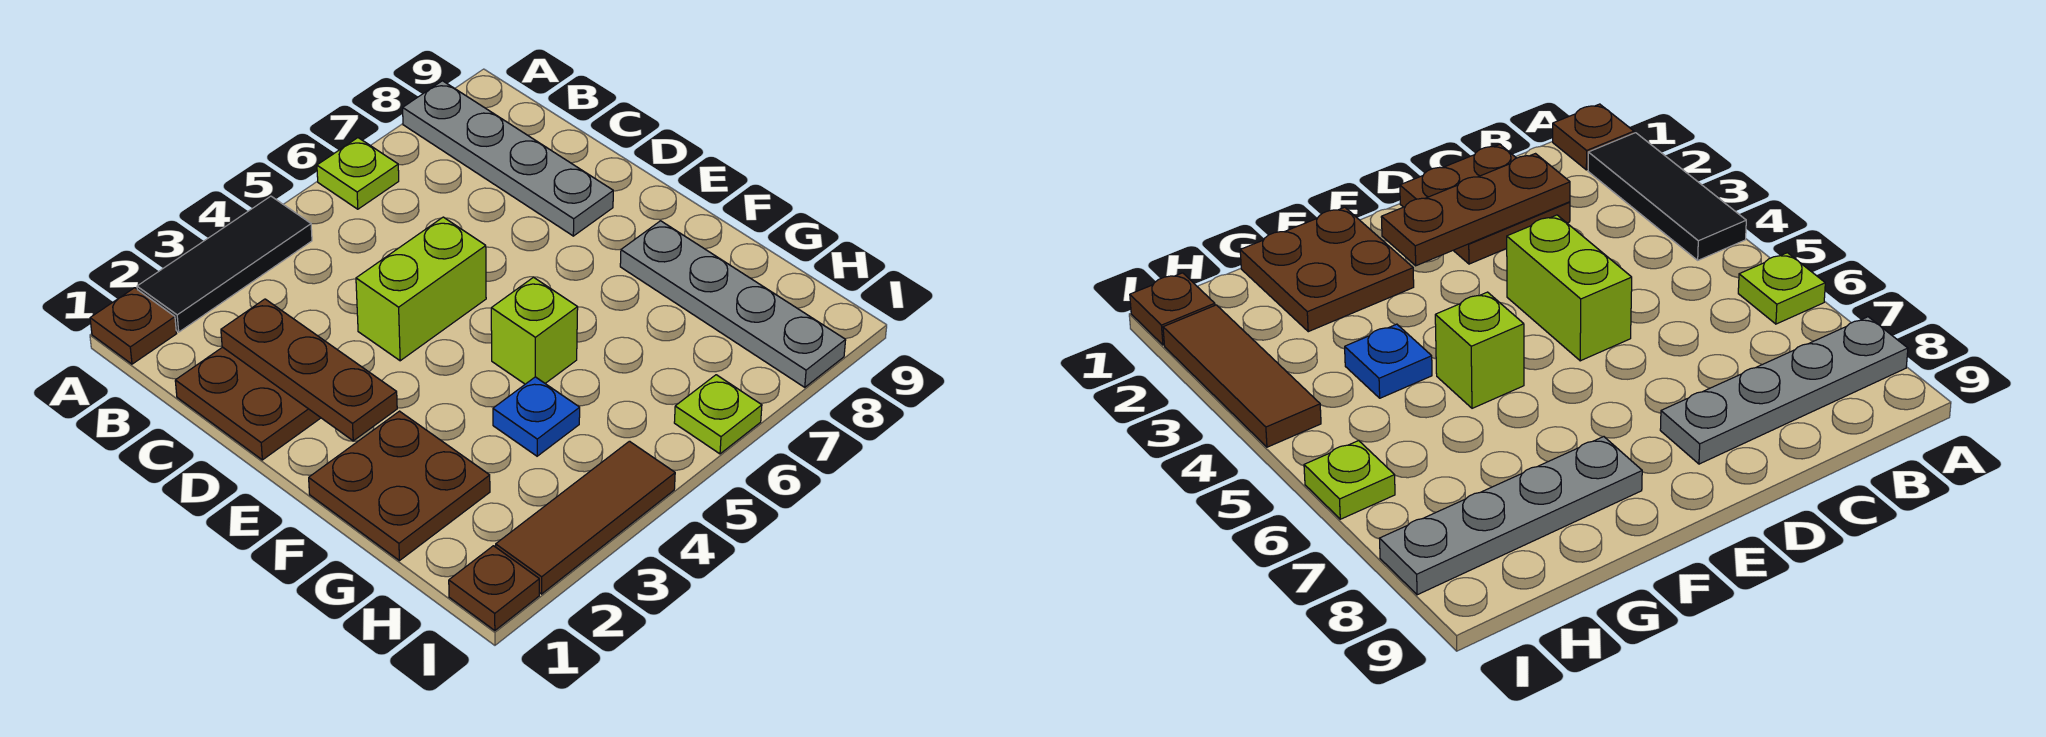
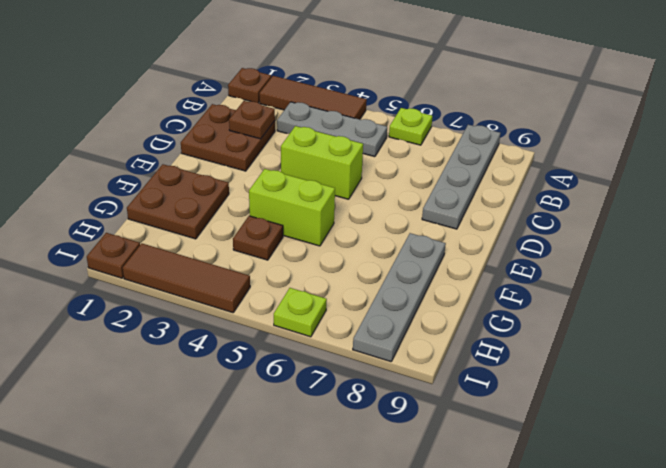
black 1x3 tile [137,196,312,332] -> brown 1x3 tile [259,76,367,119]
none -> grey 1x3 plate [277,102,387,157]
brown 1x3 plate [221,299,397,441] -> brown 1x1 plate [229,101,275,139]
lime 1x1 brick [491,277,578,384] -> lime 1x2 brick [249,169,335,246]
blue 1x1 plate [493,377,580,456] -> brown 1x1 plate [233,216,283,260]

